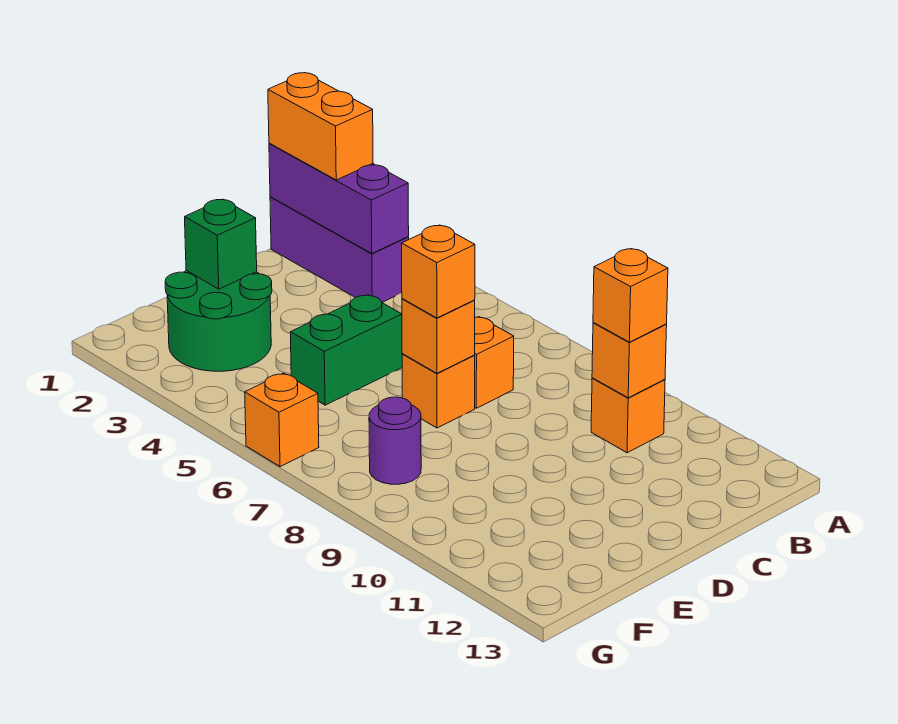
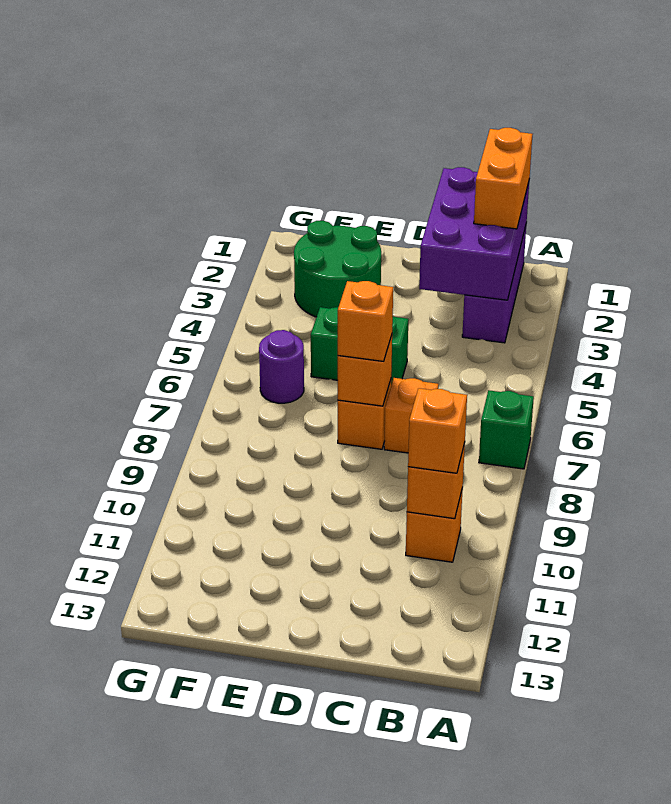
purple 1x3 brick [269,143,409,254] -> purple 2x3 brick [419,167,529,300]
green 1x1 brick [185,199,257,289] -> green 1x1 brick moved to [479,390,534,469]
purple 1x1 round brick [369,397,421,484] -> purple 1x1 round brick moved to [259,330,304,403]
orange 1x1 brick [245,373,319,467] -> none

